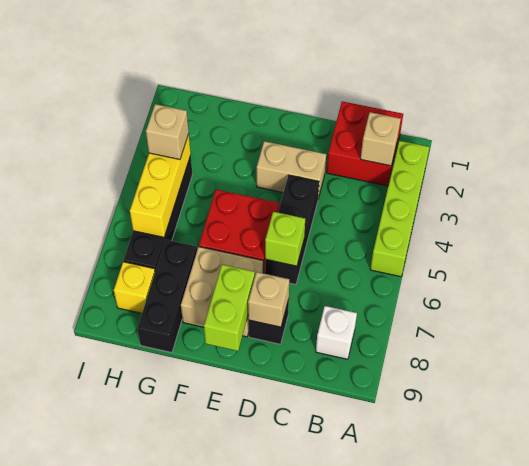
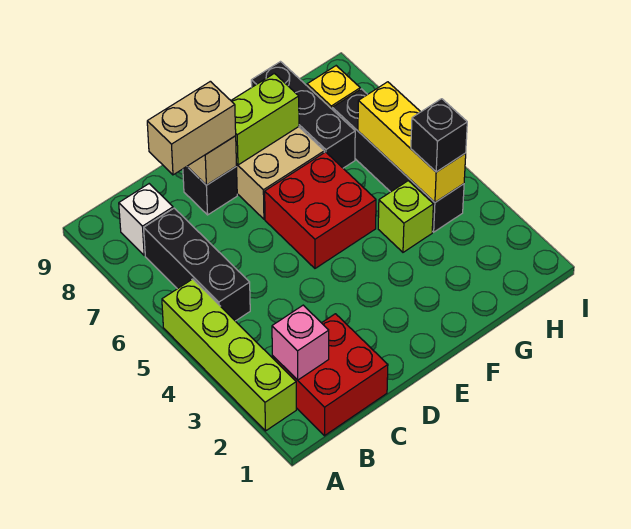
tan 1x1 brick [361,112,401,166] -> pink 1x1 brick [272,305,329,380]
tan 1x2 brick [257,141,326,198] -> tan 1x2 brick moved to [147,81,236,175]
black 1x3 brick [265,175,319,284] -> black 1x3 brick moved to [144,208,250,321]
lime 1x1 brick [265,212,305,266] -> lime 1x1 brick moved to [378,181,433,252]
lime 1x2 brick [204,265,255,351] -> lime 1x2 brick turned to [231,73,299,165]
tan 1x1 brick [146,104,189,159] -> black 1x1 brick [411,99,467,172]

